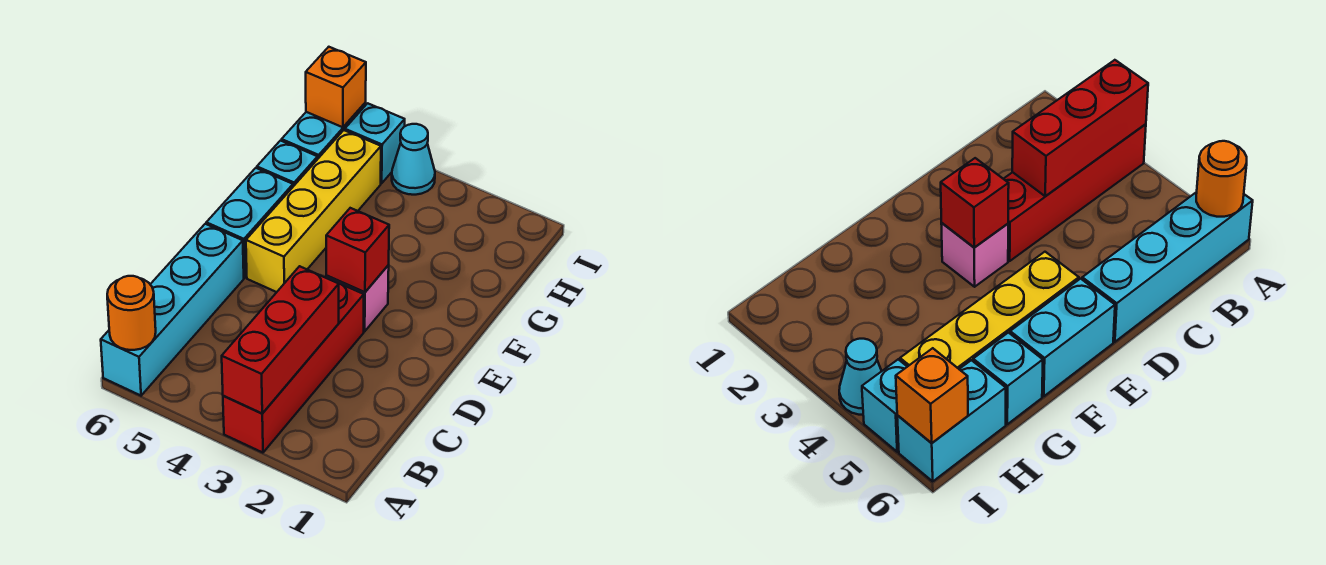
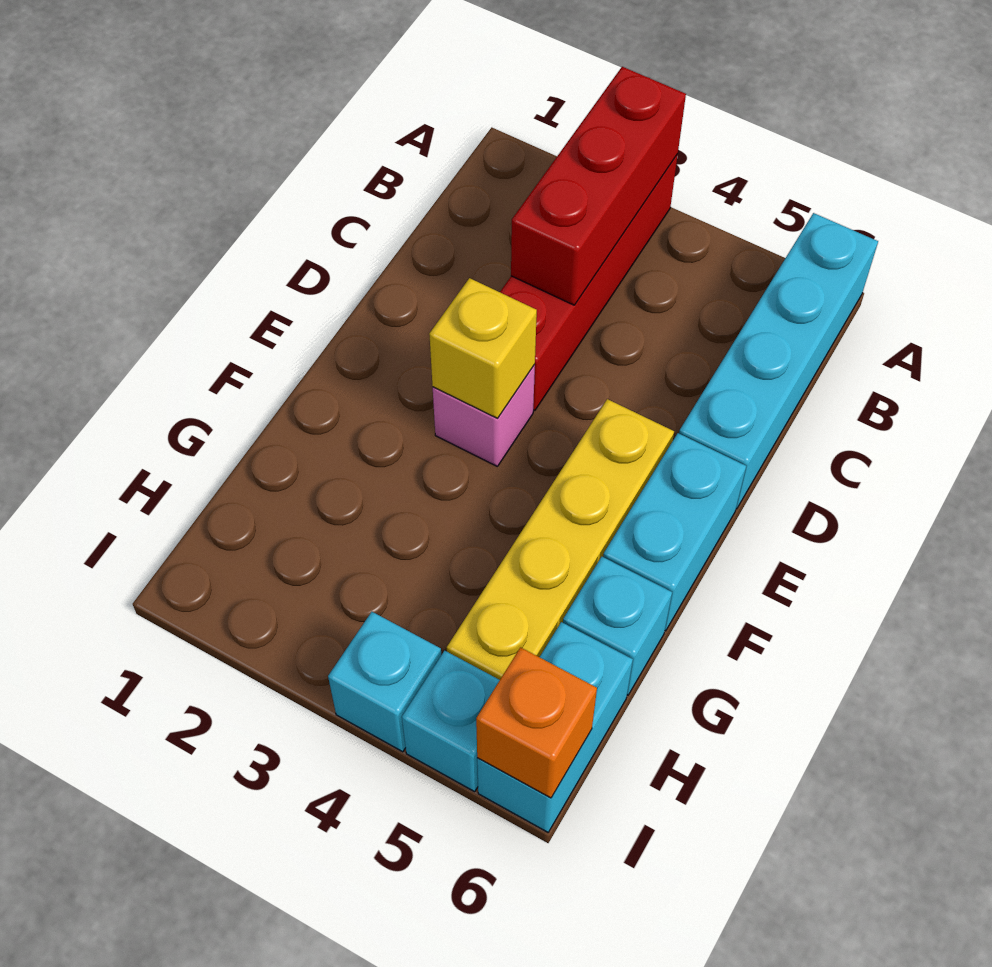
orange 1x1 round brick [107,276,156,350] -> none
red 1x1 brick [326,208,389,292] -> yellow 1x1 brick [429,278,537,418]
cyan 1x1 cone [392,124,435,195] -> cyan 1x1 brick [328,612,441,752]

